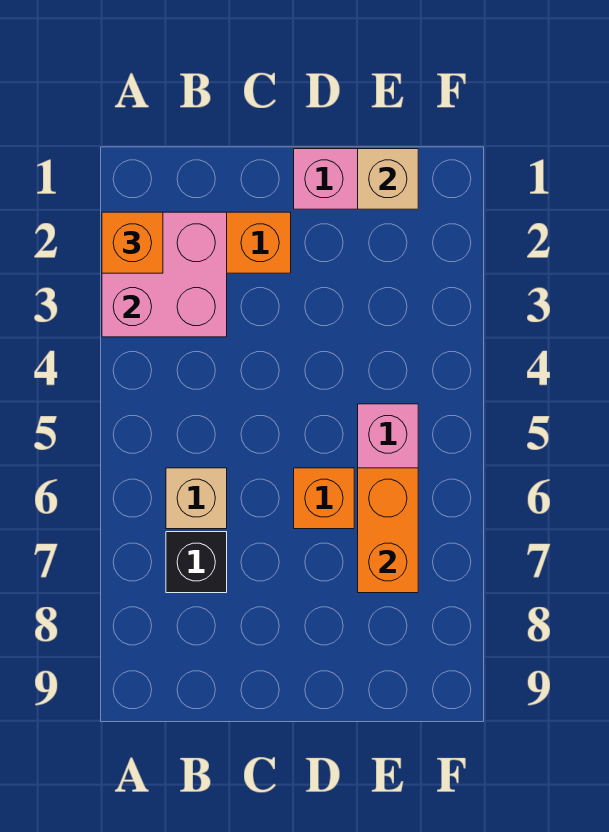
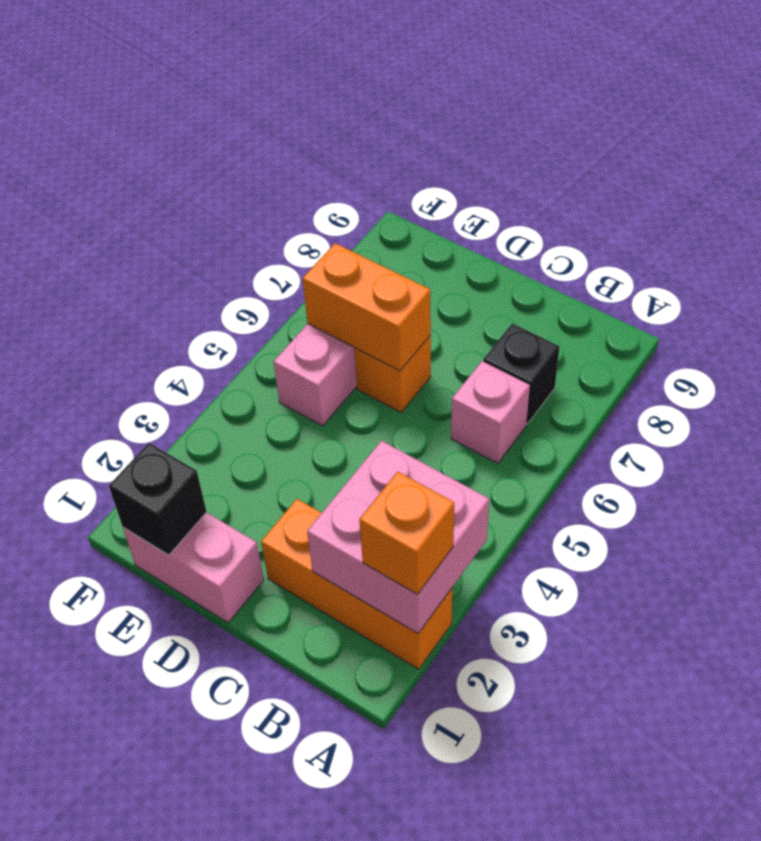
tan 1x1 brick [166,468,227,529] -> pink 1x1 brick [451,361,530,463]
tan 1x1 brick [358,149,418,209] -> black 1x1 brick [109,443,207,555]
orange 1x2 brick [358,468,418,593] -> orange 1x2 brick turned to [303,243,431,371]

